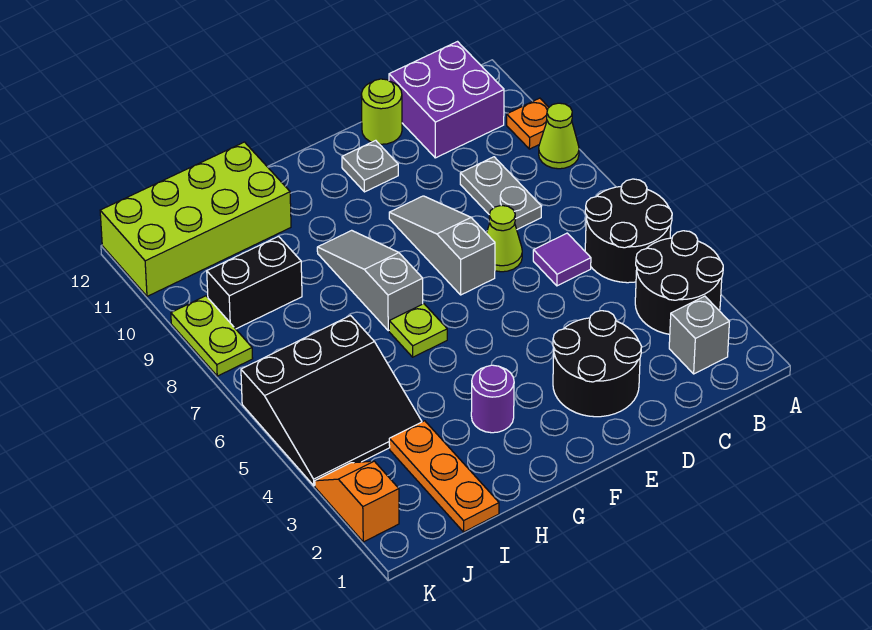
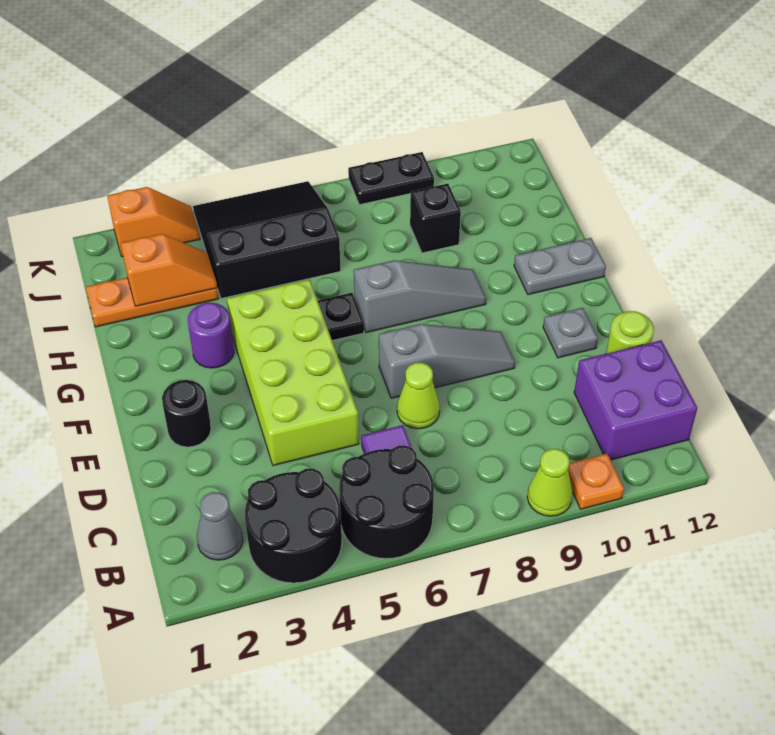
grey 1x1 brick [669,296,729,374] -> grey 1x1 cone [197,492,243,560]
grey 1x2 plate [460,157,541,229] -> grey 1x2 plate moved to [514,238,606,295]
black 2x2 round brick [553,311,642,417] -> black 1x1 round brick [162,380,211,447]
lime 1x1 plate [389,304,447,357] -> black 1x1 plate [318,293,364,341]
lime 2x4 brick [100,142,291,296] -> lime 2x4 brick moved to [227,279,359,466]
none -> orange 1x2 slope [121,234,217,306]
black 3x3 slope [241,316,422,486] -> black 3x3 slope turned to [193,181,341,298]
black 1x2 brick [207,236,302,329] -> black 1x1 brick [410,184,461,253]
lime 1x2 plate [171,296,253,376] -> black 1x2 plate [348,152,434,205]

